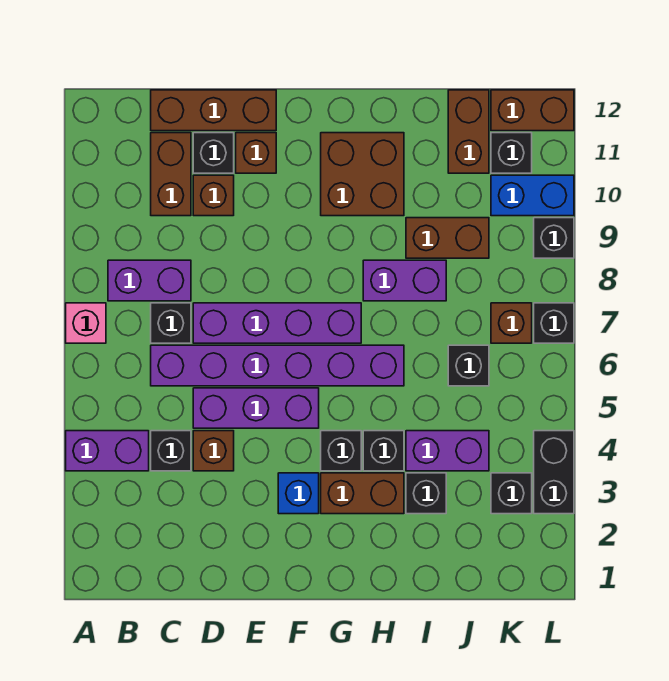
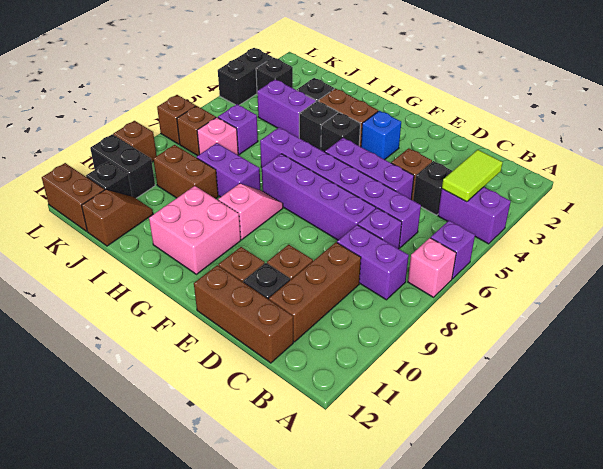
none -> purple 1x1 brick [431,221,475,279]
none -> lime 1x2 tile [442,150,503,202]
black 1x1 brick [151,303,191,343] -> purple 1x1 brick [358,208,402,249]
brown 1x2 brick [151,133,191,216] -> brown 1x3 brick [269,242,361,342]
none -> pink 1x2 slope [218,184,283,240]
brown 2x2 brick [321,133,404,216] -> pink 2x2 brick [149,186,241,274]
black 1x1 brick [448,345,489,386] -> purple 1x1 brick [218,104,258,154]
none -> pink 1x1 brick [197,117,238,155]
brown 1x2 brick [448,90,489,173] -> brown 1x2 slope [82,189,153,246]
blue 1x2 brick [491,175,574,216] -> black 1x2 brick [90,134,155,198]
black 1x1 brick [534,303,574,343] -> brown 1x1 brick [157,95,196,144]
black 1x1 brick [534,218,574,258] -> brown 1x1 brick [113,121,157,162]

